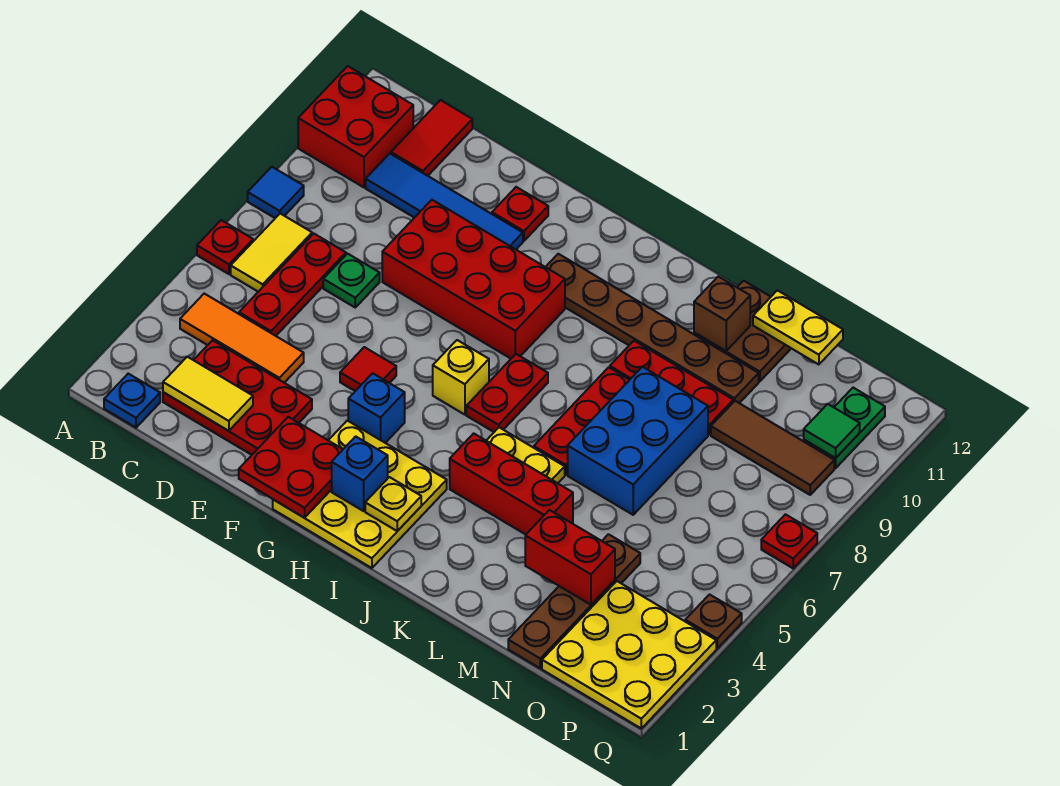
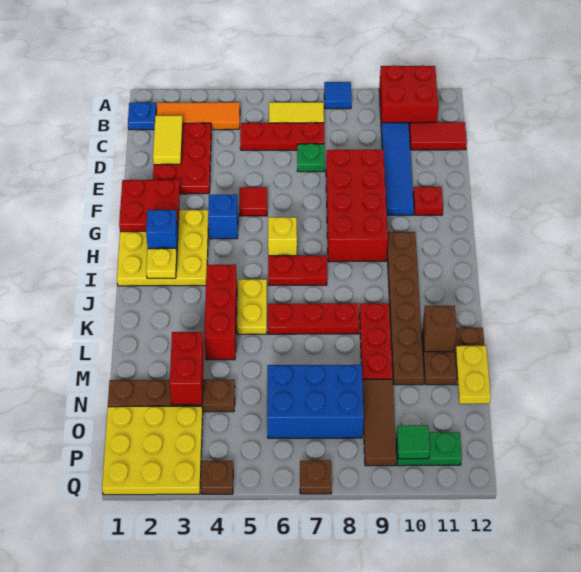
red 1x1 plate [197,220,253,274] -> none
orange 1x3 tile [180,294,304,383] -> orange 1x3 tile turned to [156,102,240,130]
blue 2x3 brick [568,367,708,515] -> blue 2x3 brick moved to [267,365,364,438]
red 1x1 plate [761,514,817,568] -> brown 1x1 plate [300,460,332,494]

